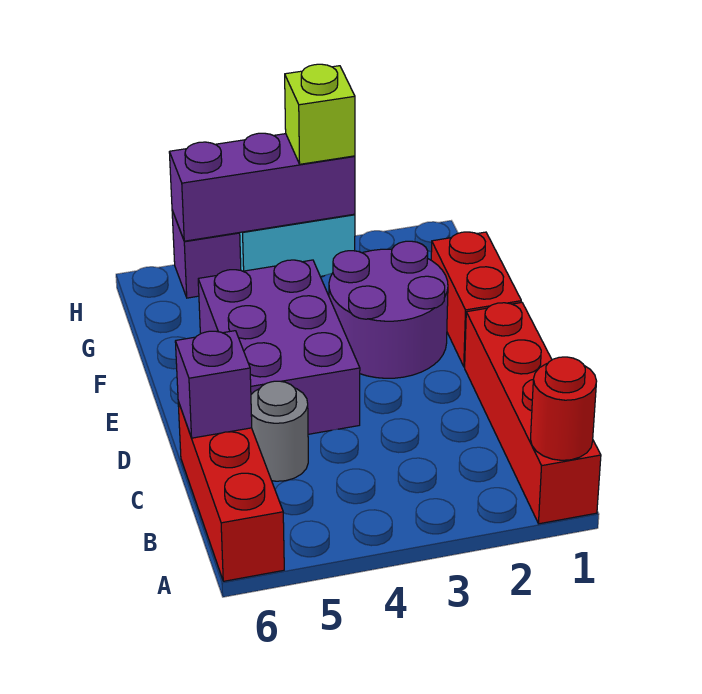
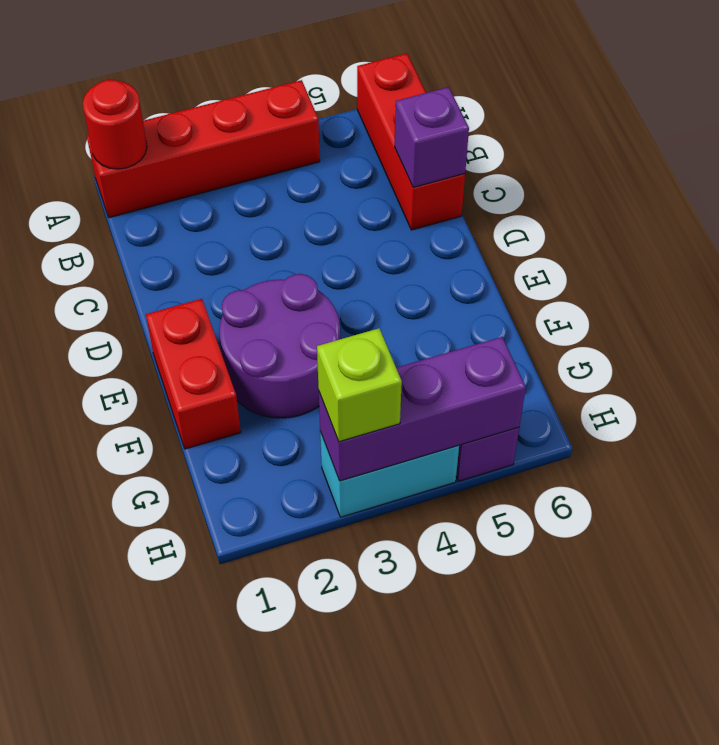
red 1x4 brick [465,302,601,524] -> red 1x4 brick turned to [86,80,320,218]
grey 1x1 round brick [251,381,308,481] -> none
purple 2x3 brick [198,260,360,434] -> none

